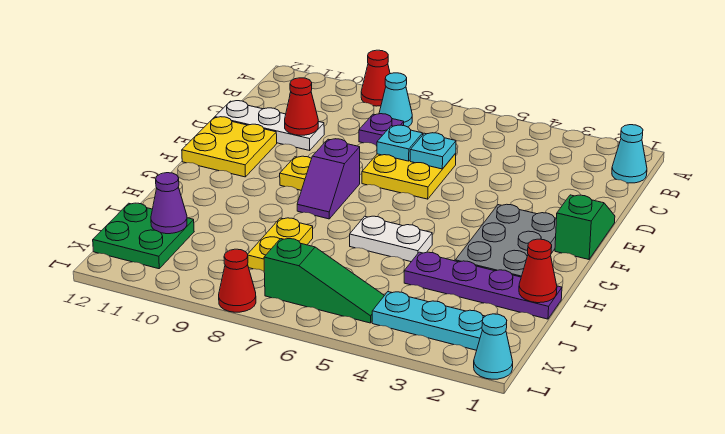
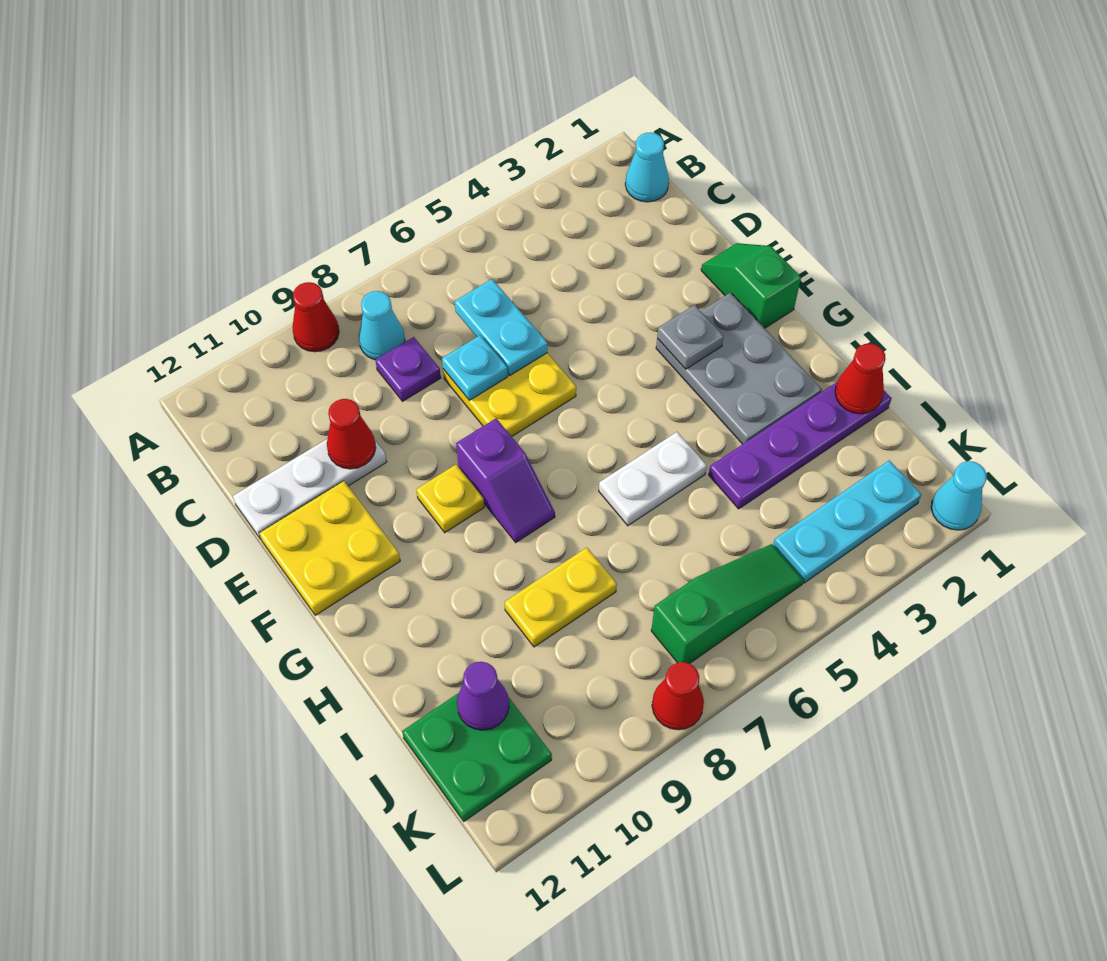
cyan 1x1 plate [410,133,456,169] -> cyan 1x2 plate [455,279,547,375]
none -> grey 1x1 plate [657,305,724,369]
yellow 1x2 plate [248,218,313,271] -> yellow 1x2 plate turned to [505,548,617,647]

